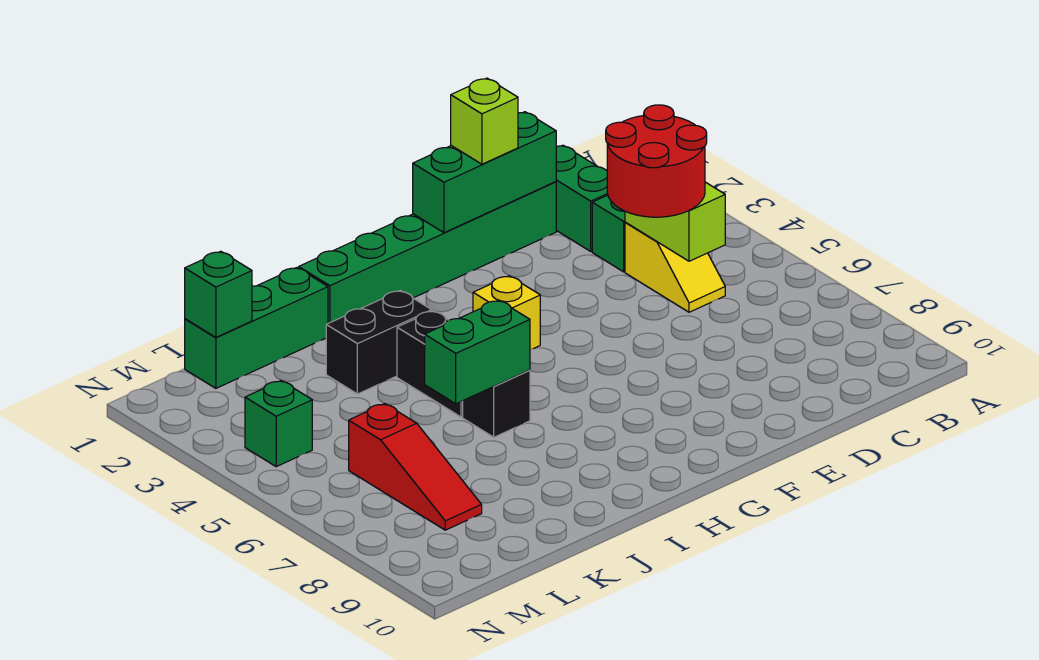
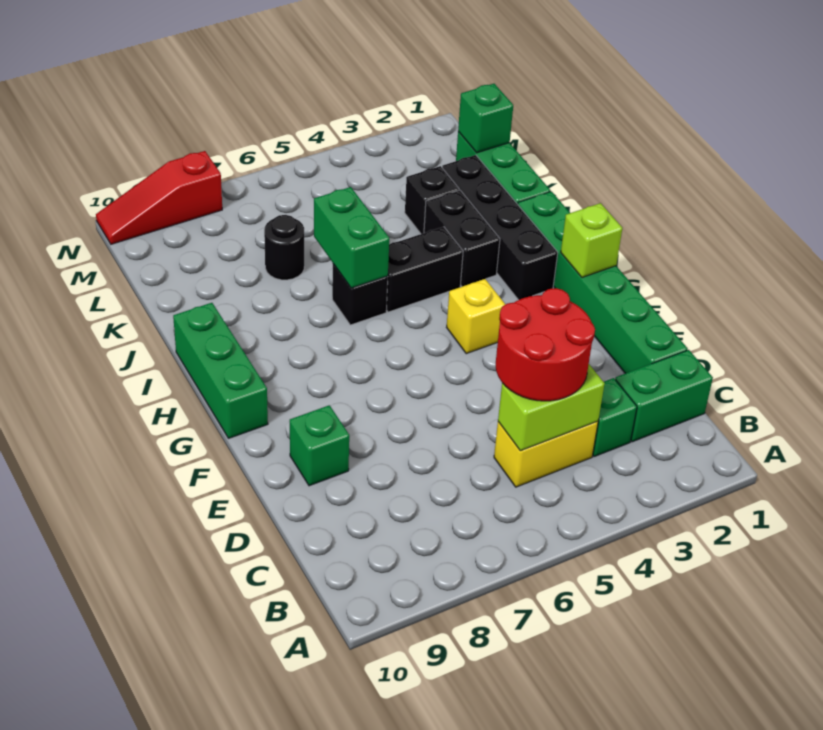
yellow 1x2 slope [625,222,725,312] -> yellow 1x2 brick [494,421,598,487]
green 1x3 brick [413,112,556,233] -> green 1x3 brick moved to [173,303,268,438]
lime 1x1 brick [451,78,518,164] -> lime 1x1 brick moved to [561,203,622,277]
none -> black 1x4 brick [442,155,558,300]
none -> black 1x1 brick [405,166,459,234]
none -> black 1x1 round brick [264,215,304,280]
red 1x3 slope [349,404,482,530] -> red 1x3 slope moved to [96,151,222,244]
green 1x1 brick [245,381,312,467] -> green 1x1 brick moved to [290,405,349,486]

